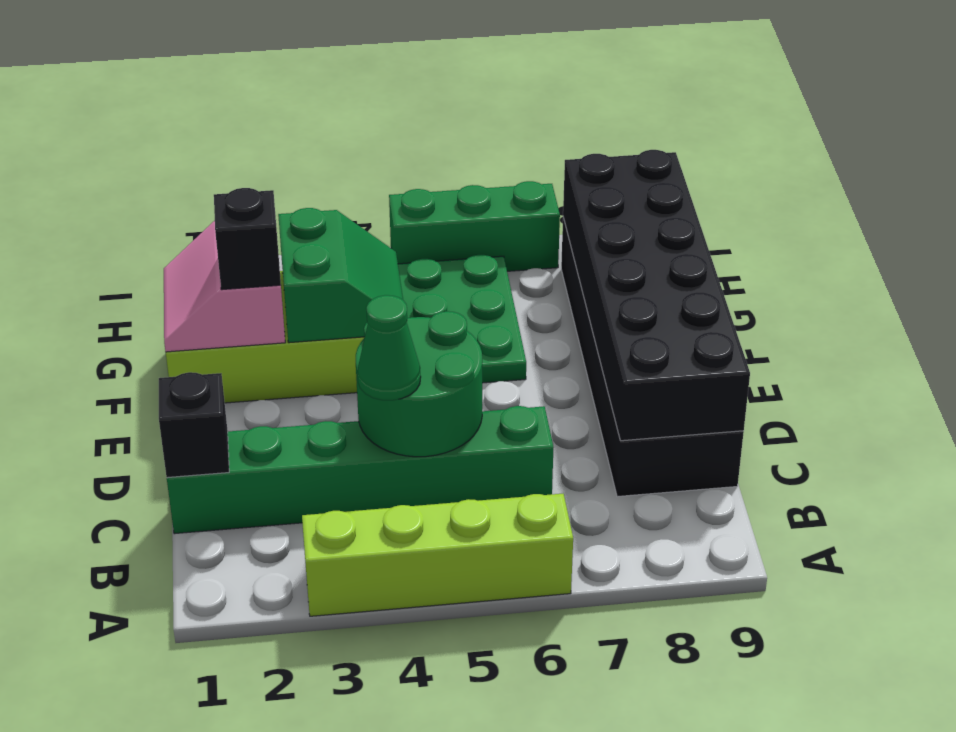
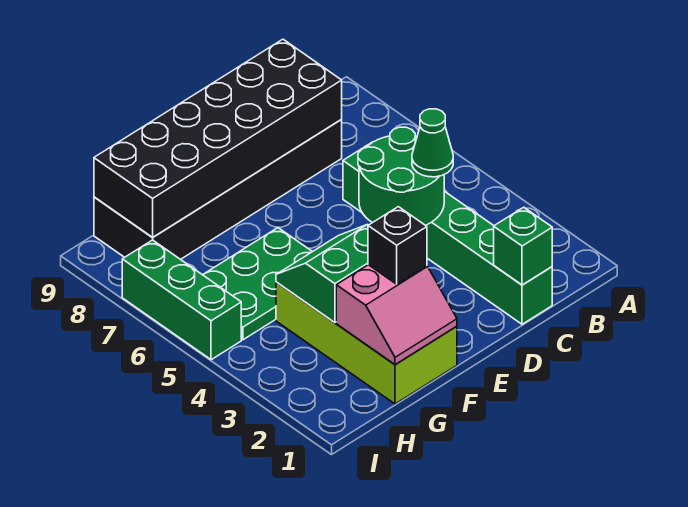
lime 1x4 brick [302,494,573,616] -> none
black 1x1 brick [159,372,229,478] -> green 1x1 brick [494,207,552,285]

